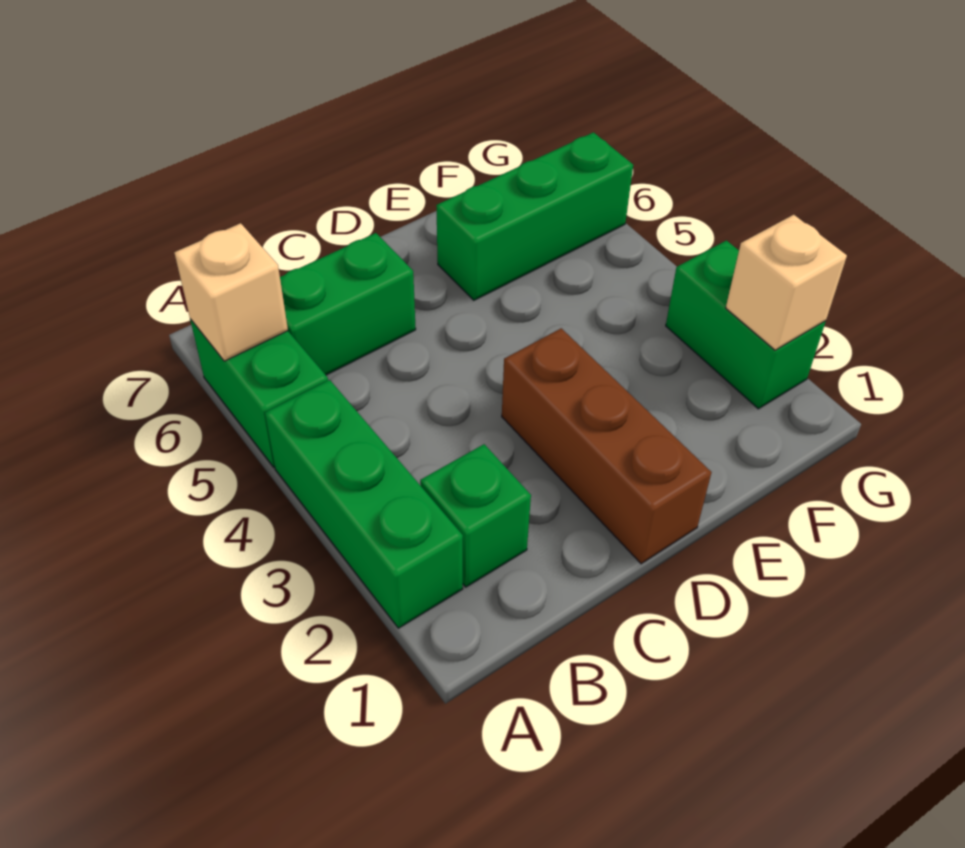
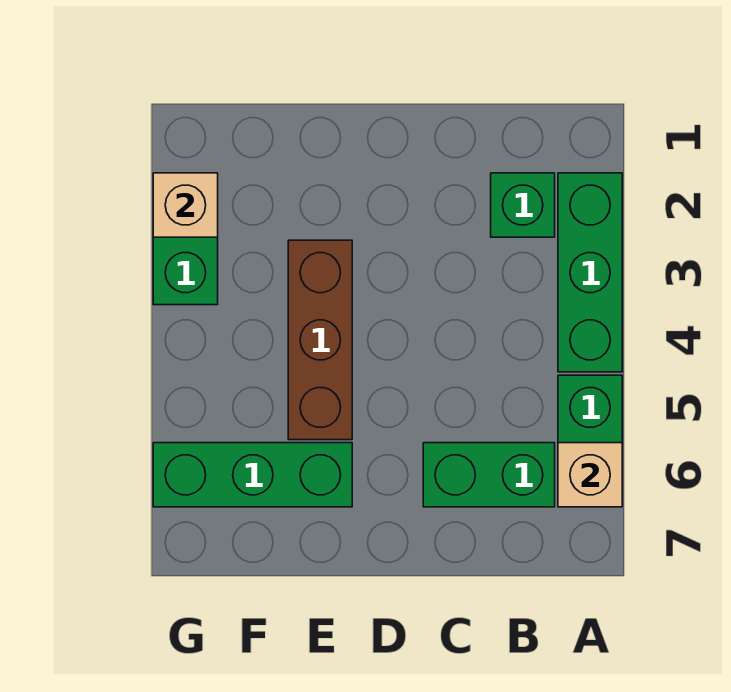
brown 1x3 brick [502,328,711,564] -> brown 1x3 brick moved to [288,240,352,440]

